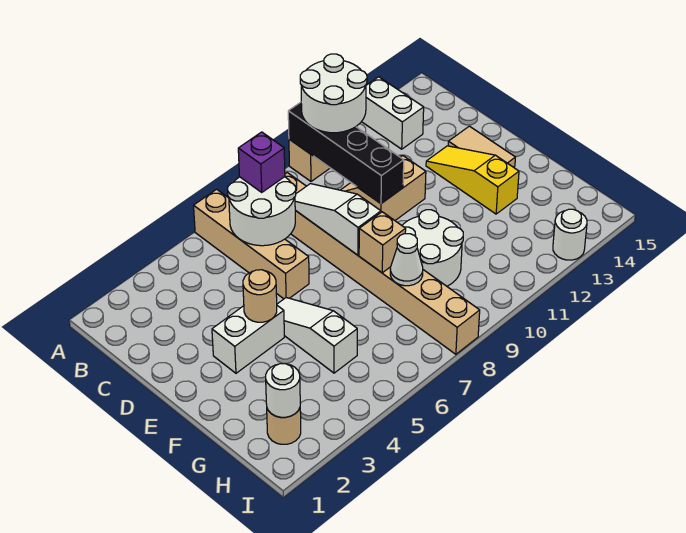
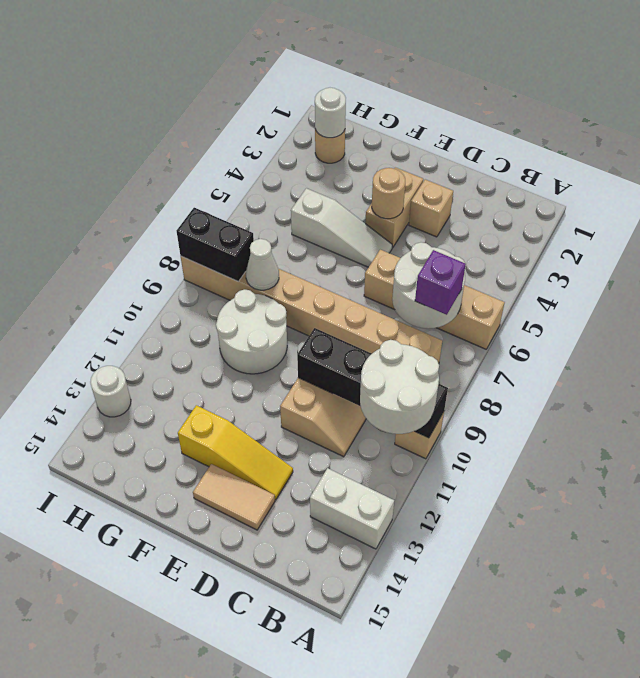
white 1x3 slope [295,184,381,255] -> none
white 1x2 brick [212,306,284,373] -> tan 1x2 brick [365,167,423,248]
tan 1x1 brick [359,212,406,273] -> tan 1x1 brick moved to [409,179,453,237]
none -> black 1x2 brick [176,208,254,282]

